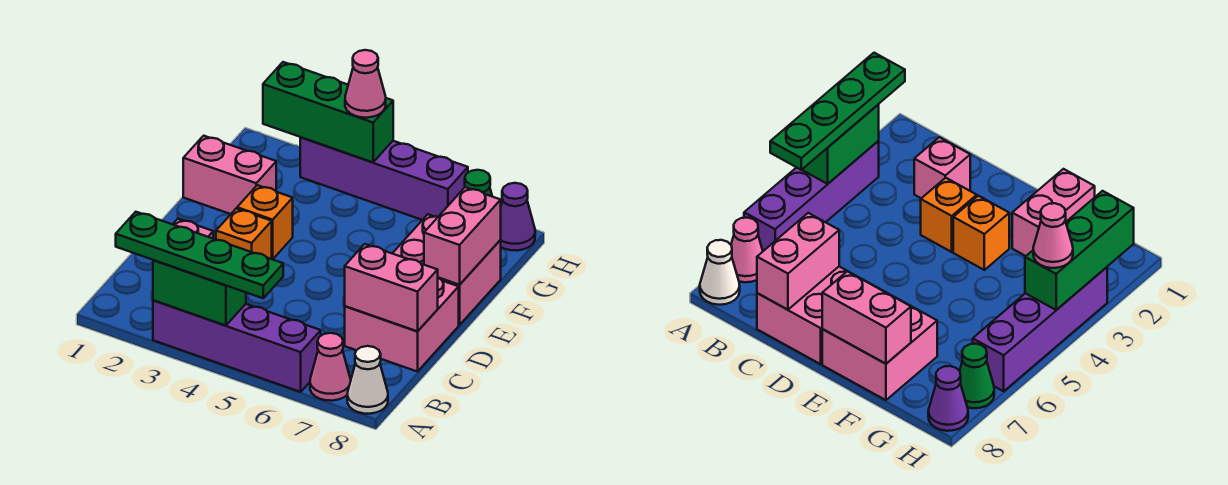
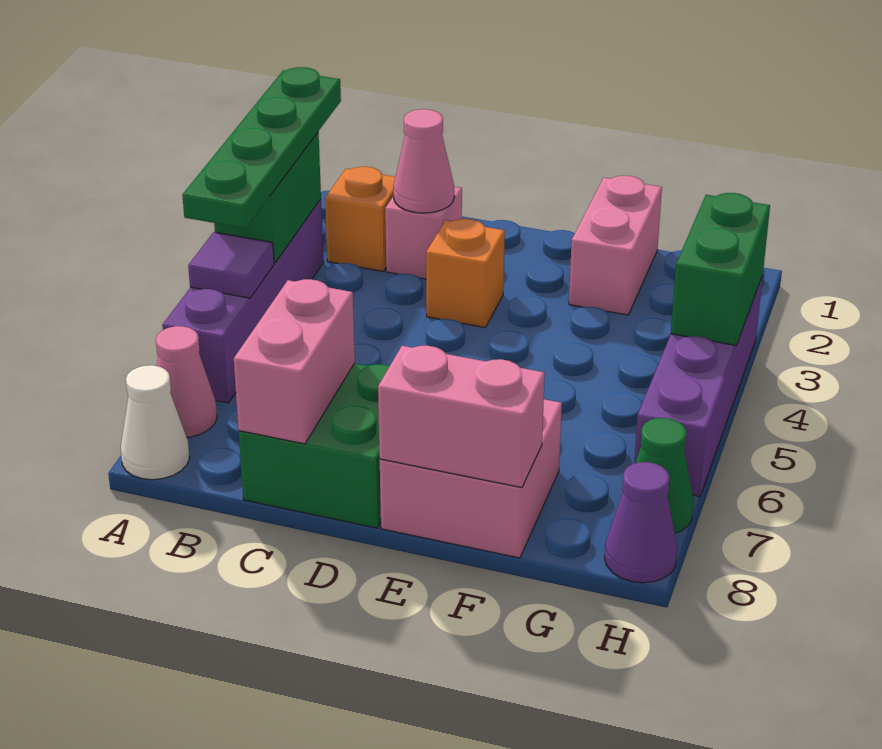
none -> purple 1x1 tile [188,232,274,298]
pink 2x2 brick [345,278,459,372] -> green 2x2 brick [239,363,390,528]
orange 1x1 brick [237,185,293,259] -> orange 1x1 brick moved to [325,167,395,271]
green 1x3 brick [263,62,393,162] -> green 1x2 brick [671,193,770,346]
pink 1x1 cone [345,50,386,118] -> pink 1x1 cone moved to [393,109,454,213]

